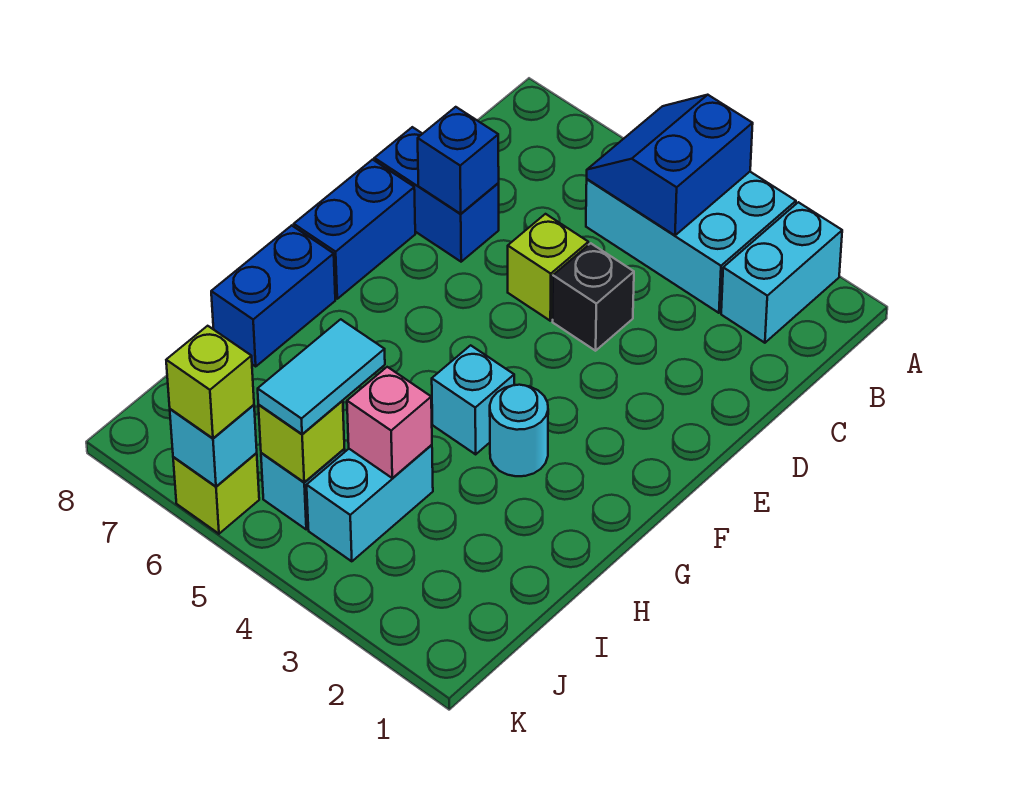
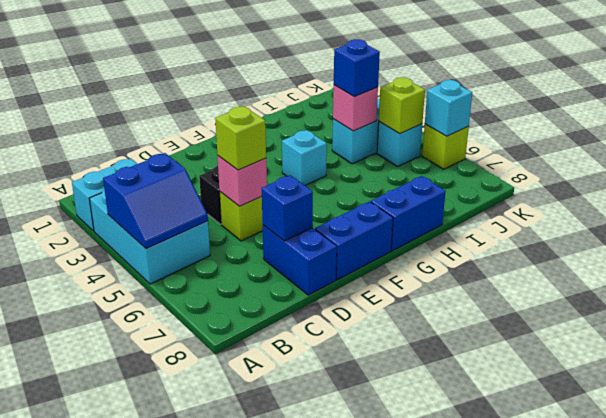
none -> pink 1x1 brick [218,156,267,206]
cyan 1x1 round brick [490,385,548,476] -> none
none -> blue 1x1 brick [334,39,380,97]
cyan 1x2 tile [258,319,385,434] -> none
lime 1x1 brick [166,326,254,438] -> lime 1x1 brick moved to [215,107,266,170]

